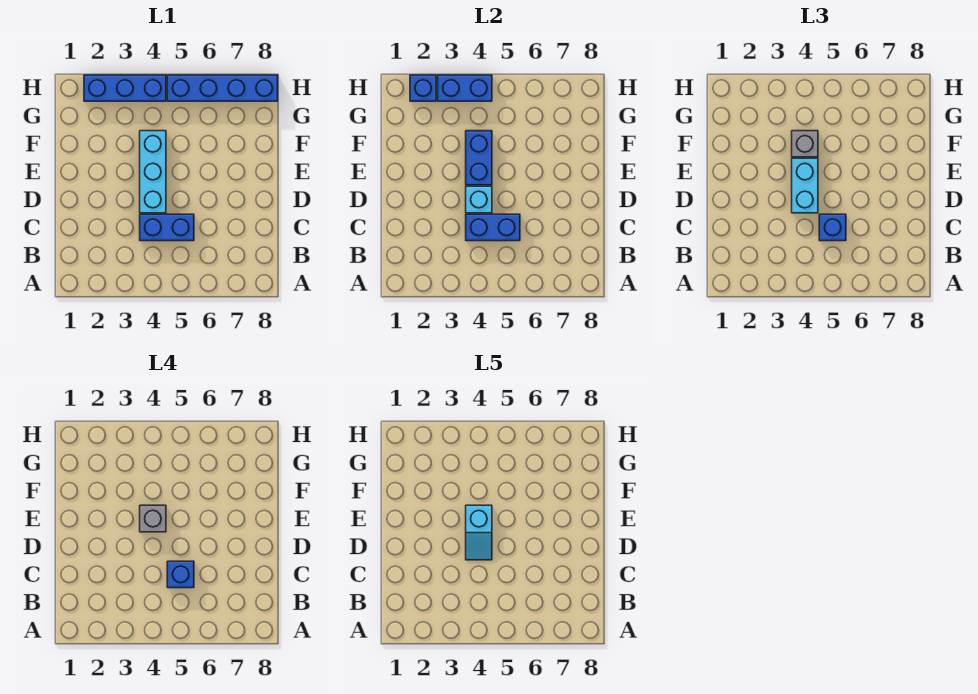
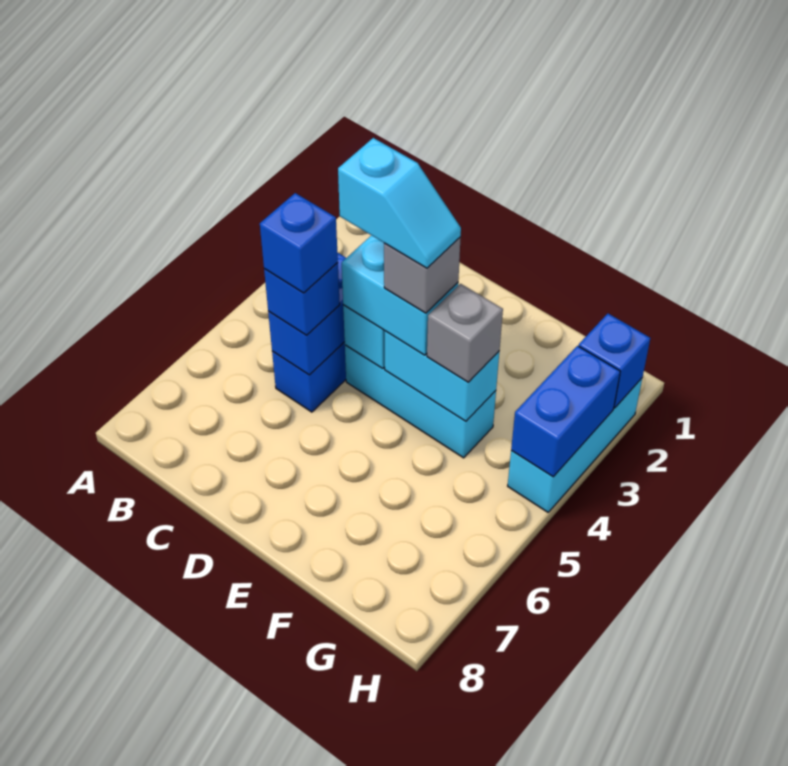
cyan 1x2 slope [466,505,492,560] -> cyan 1x2 slope turned to [338,138,461,268]
blue 1x2 brick [466,131,492,185] -> cyan 1x2 brick [385,331,499,421]
blue 1x3 brick [84,75,166,101] -> cyan 1x3 brick [508,378,642,512]
blue 1x4 brick [167,75,278,101] -> none

